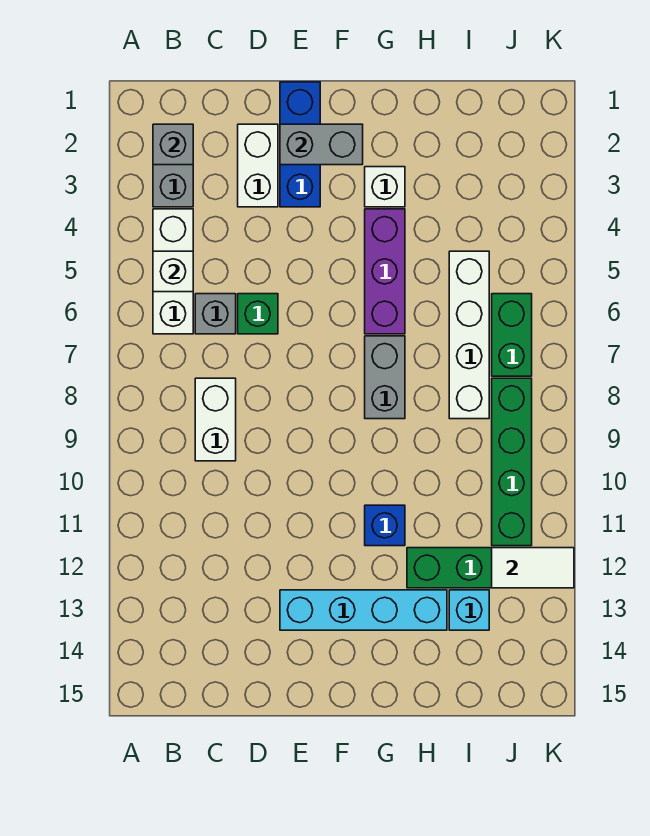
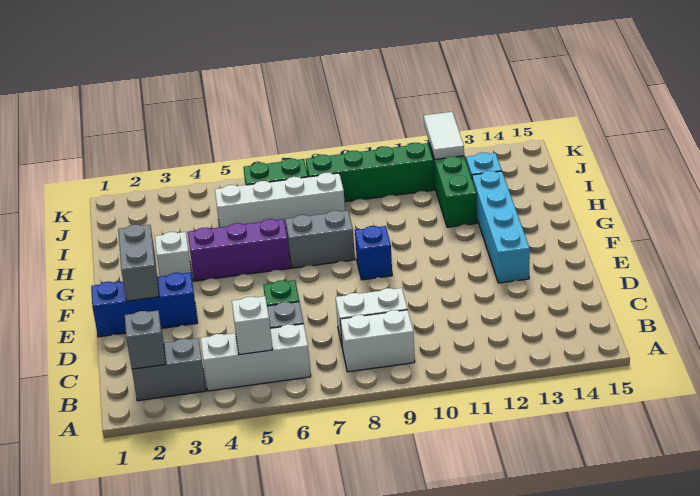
white 1x2 brick [238,124,278,207] -> white 1x2 brick moved to [340,310,415,372]
blue 1x1 brick [365,505,405,546] -> blue 1x1 brick moved to [355,226,392,280]

